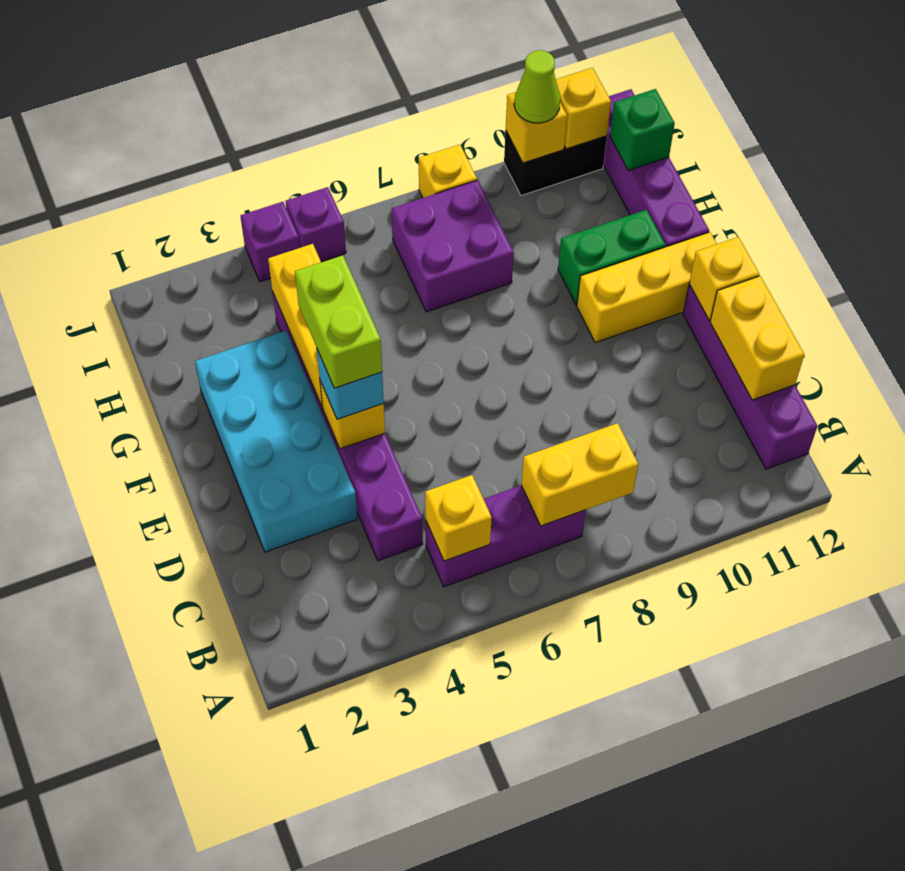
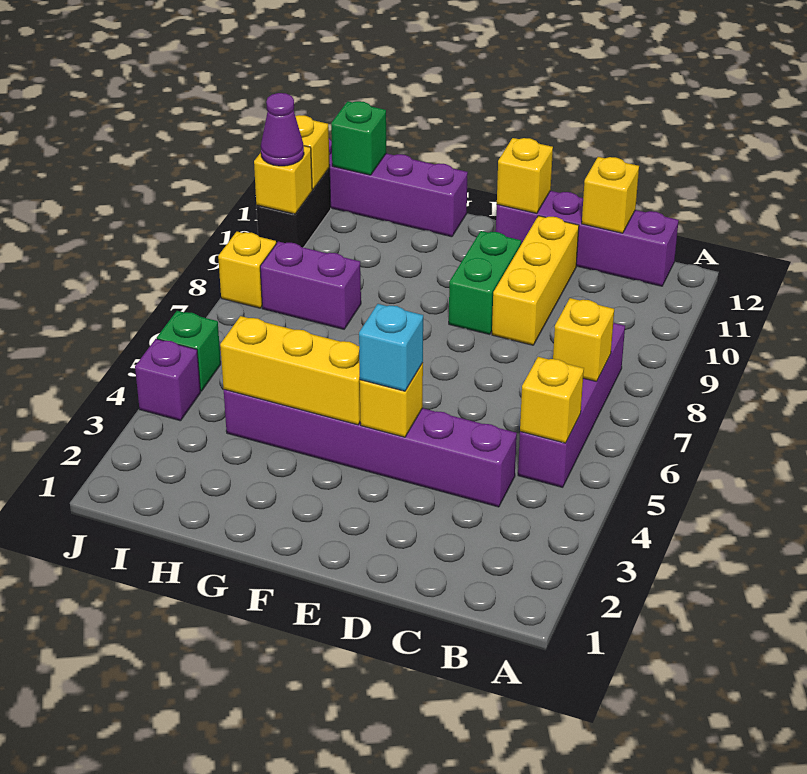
purple 1x3 brick [426,485,586,587] -> purple 1x4 brick [518,323,625,487]
yellow 1x2 brick [521,423,638,526] -> yellow 1x1 brick [553,298,614,382]
yellow 1x2 brick [710,276,804,400] -> yellow 1x1 brick [582,157,639,233]
cyan 2x4 brick [195,331,357,552] -> none
lime 1x2 brick [295,255,382,388] -> none
yellow 1x3 brick [577,232,717,343] -> yellow 1x3 brick moved to [492,216,579,345]
green 1x2 brick [558,210,666,305] -> green 1x2 brick moved to [449,231,521,334]
purple 2x2 brick [392,180,514,312] -> purple 1x2 brick [260,241,361,329]
purple 1x1 brick [286,187,346,262] -> green 1x1 brick [157,311,221,391]
lime 1x1 cone [514,50,560,123] -> purple 1x1 cone [261,93,304,166]

